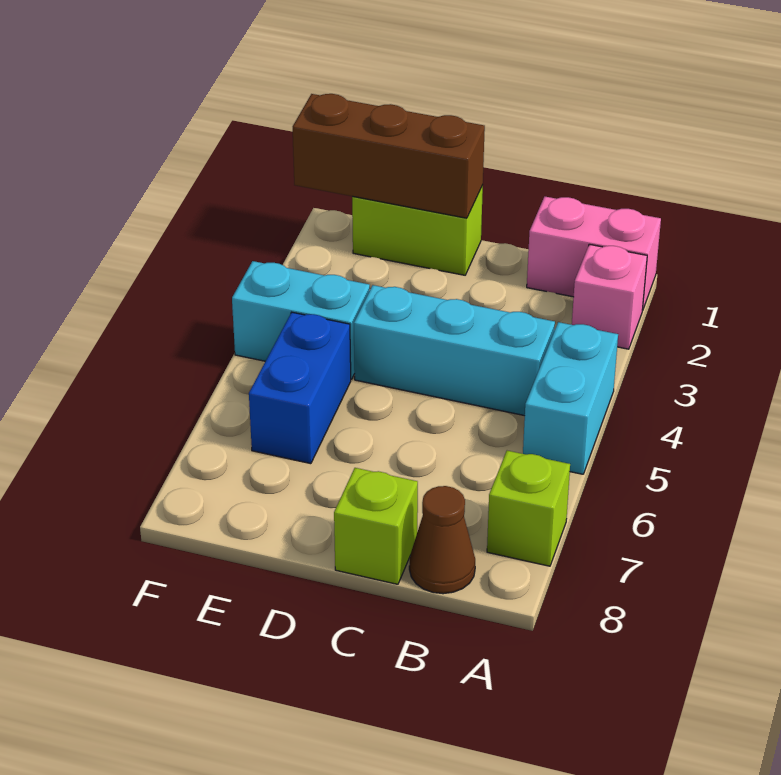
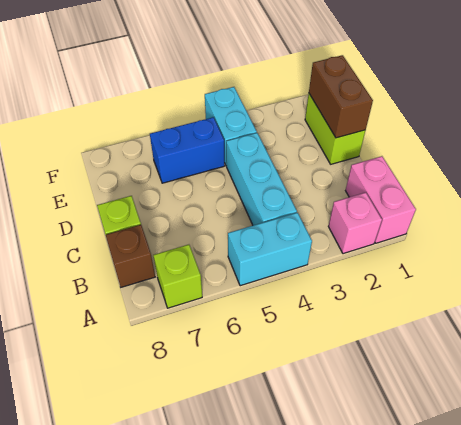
brown 1x1 cone [409,486,475,594] -> brown 1x1 brick [106,225,155,287]
brown 1x3 brick [293,94,485,218] -> brown 1x2 brick [309,55,373,138]

